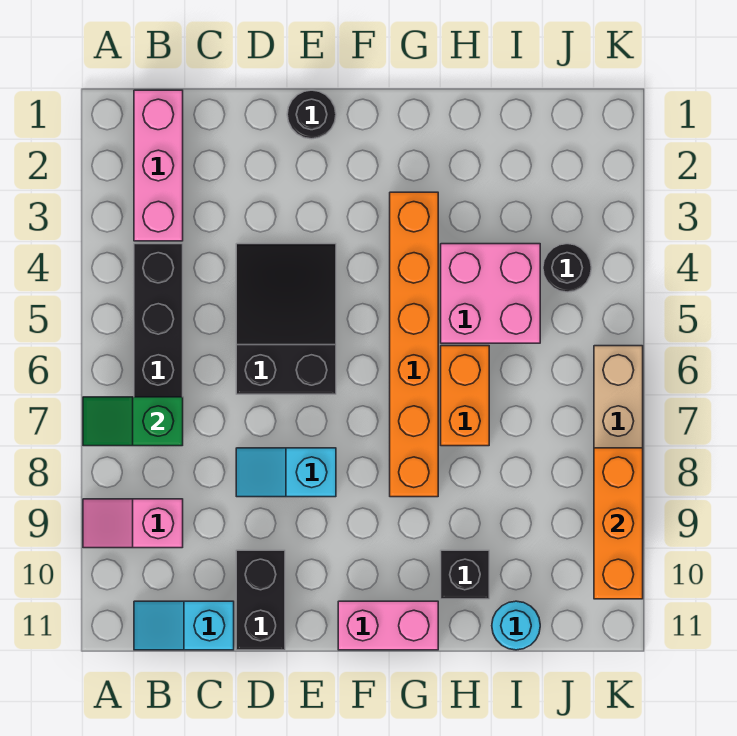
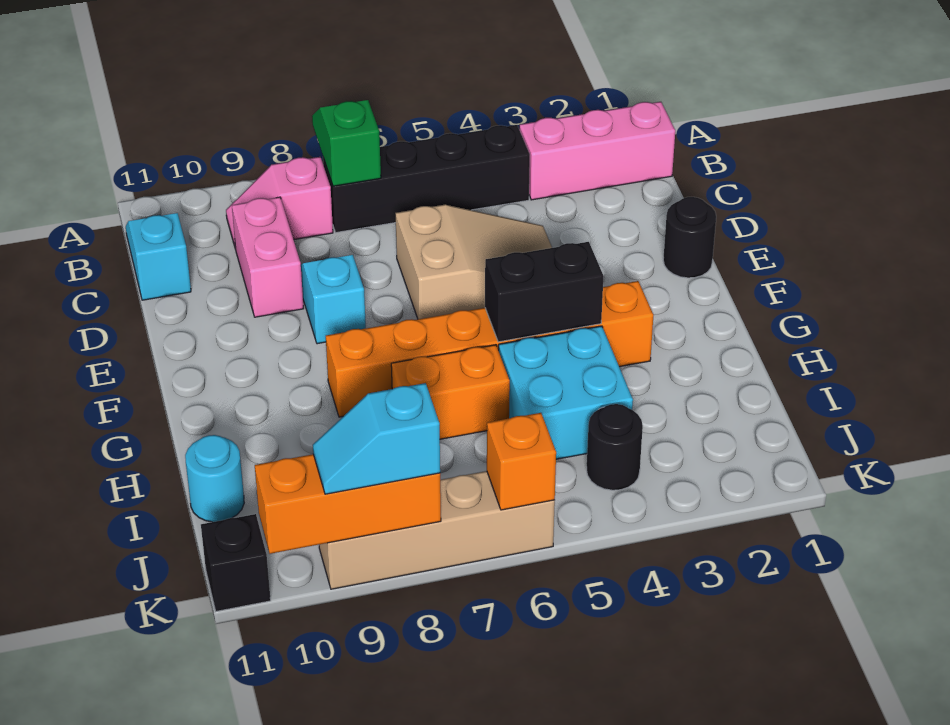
pink 1x2 slope [83,499,183,548] -> pink 1x2 slope turned to [226,157,333,249]
black 2x3 slope [236,244,336,394] -> tan 2x3 slope [396,205,552,319]
black 1x2 brick [236,550,285,650] -> black 1x2 brick moved to [485,242,604,342]
pink 1x2 brick [338,601,438,650] -> pink 1x2 brick moved to [232,197,304,317]
pink 2x2 brick [441,244,540,343] -> cyan 2x2 brick [499,326,633,459]
black 1x1 brick [441,550,489,599] -> black 1x1 brick moved to [201,514,271,611]
none -> orange 1x1 brick [487,413,556,510]
none -> cyan 1x2 slope [313,383,440,494]

